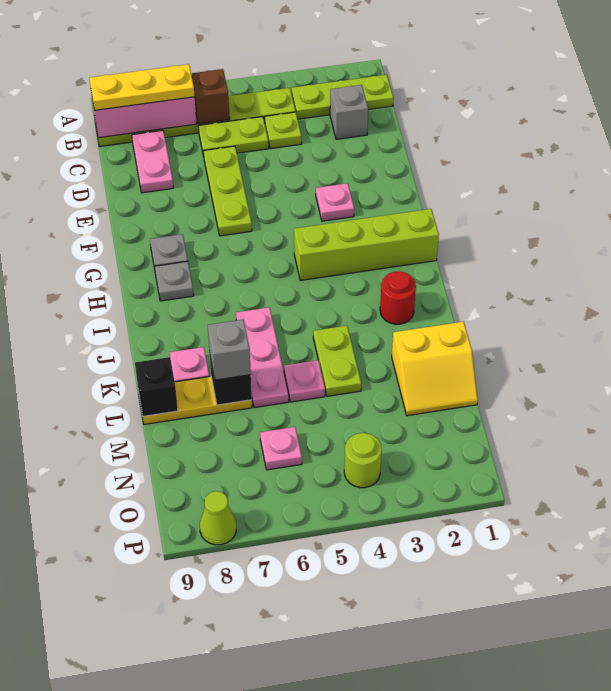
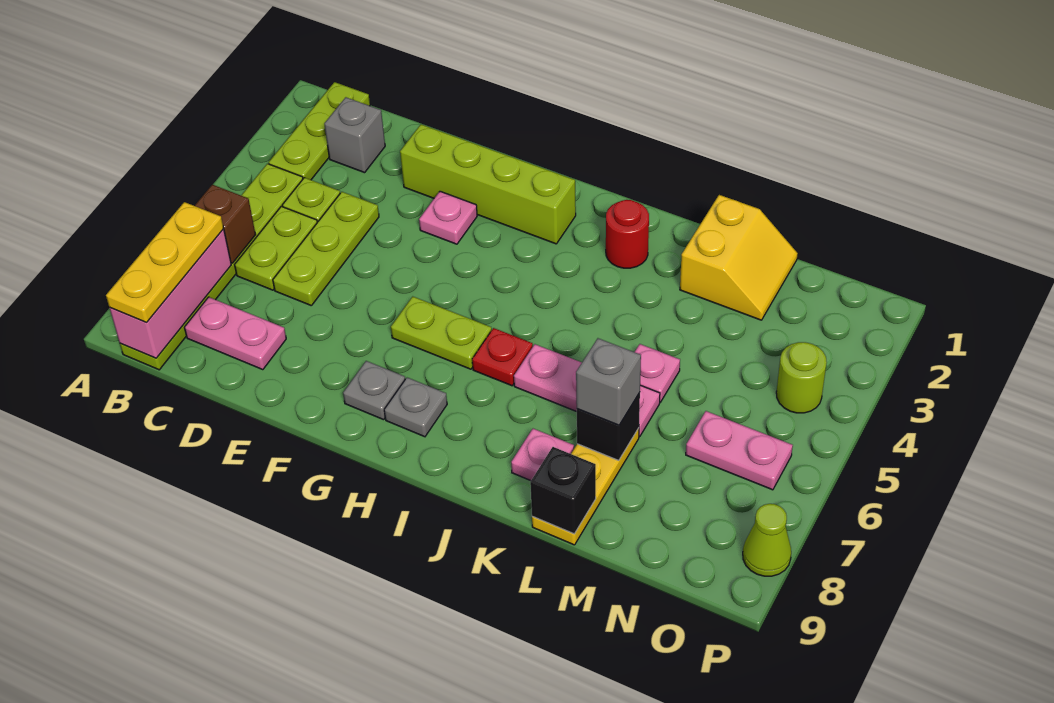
lime 1x3 plate [203,146,252,236] -> lime 1x3 plate turned to [273,192,379,305]
lime 1x4 brick [294,209,439,280] -> lime 1x4 brick turned to [400,125,576,244]
none -> red 1x1 plate [472,328,533,386]
lime 1x2 plate [313,326,361,396] -> lime 1x2 plate moved to [391,297,492,369]
pink 1x1 plate [260,427,302,470] -> pink 1x2 plate [686,411,793,490]

